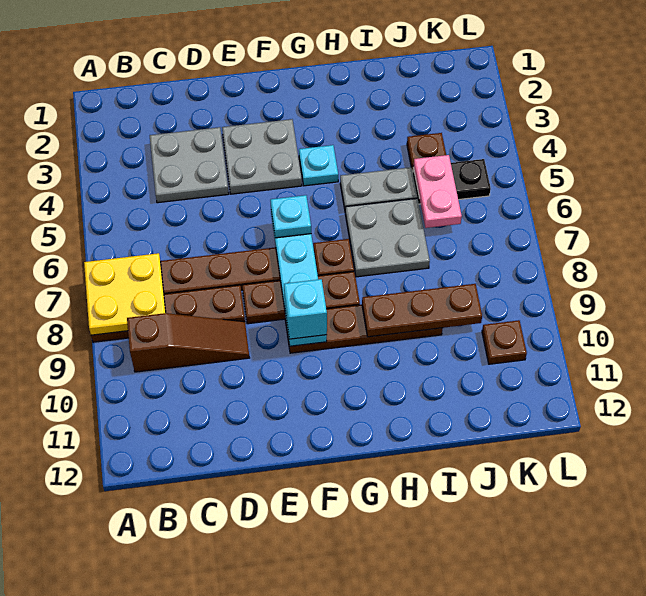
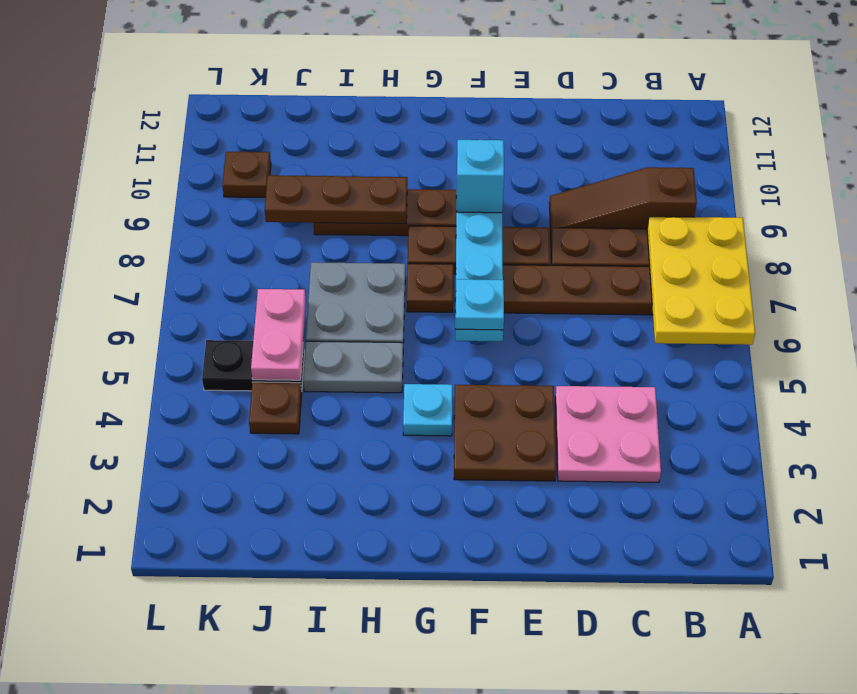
yellow 2x2 plate [84,253,166,335] -> yellow 2x3 plate [647,217,755,345]
grey 2x2 plate [150,127,229,203] -> pink 2x2 plate [555,386,661,482]
grey 2x2 plate [222,119,302,194] -> brown 2x2 plate [454,385,556,481]

